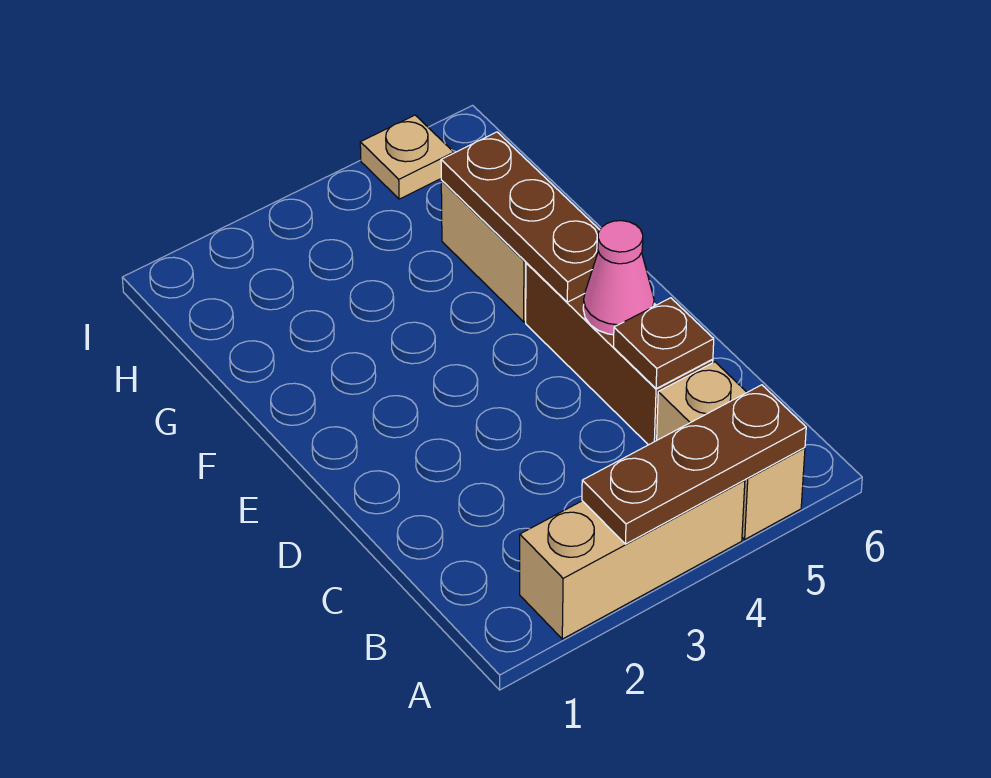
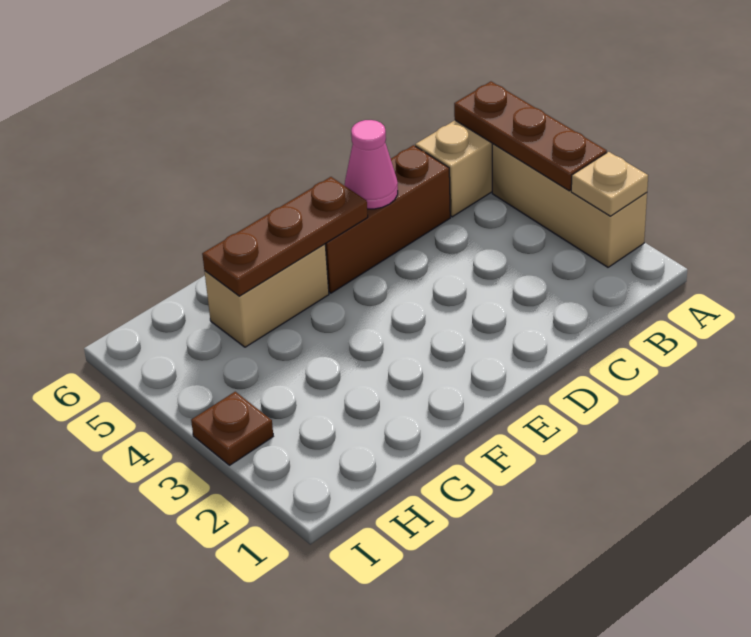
brown 1x1 plate [614,298,714,389] -> brown 1x1 plate moved to [191,392,273,465]
tan 1x1 plate [360,115,454,199] -> tan 1x1 plate moved to [571,152,648,216]

